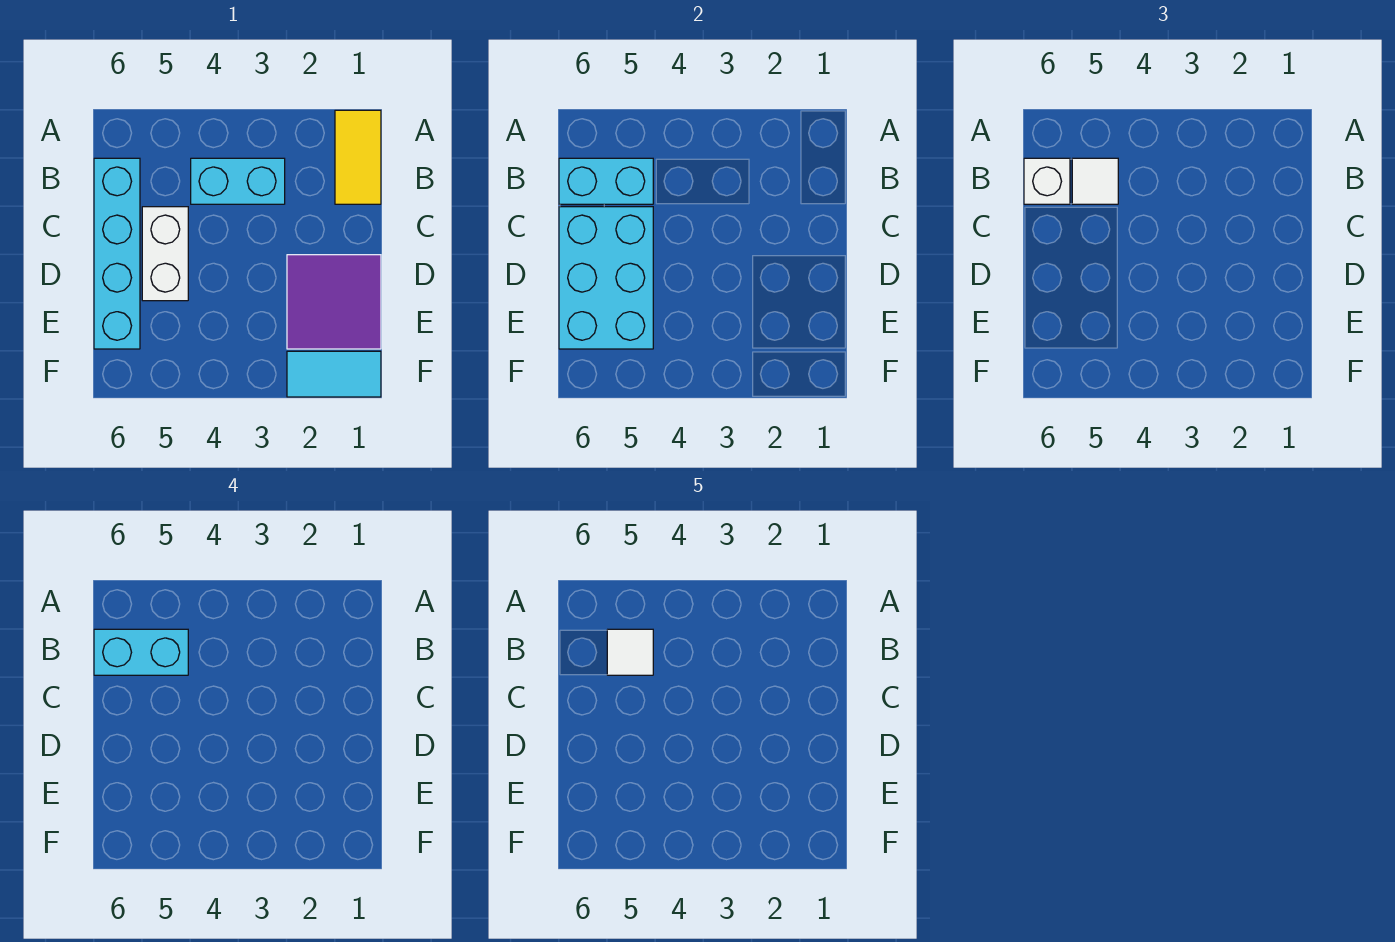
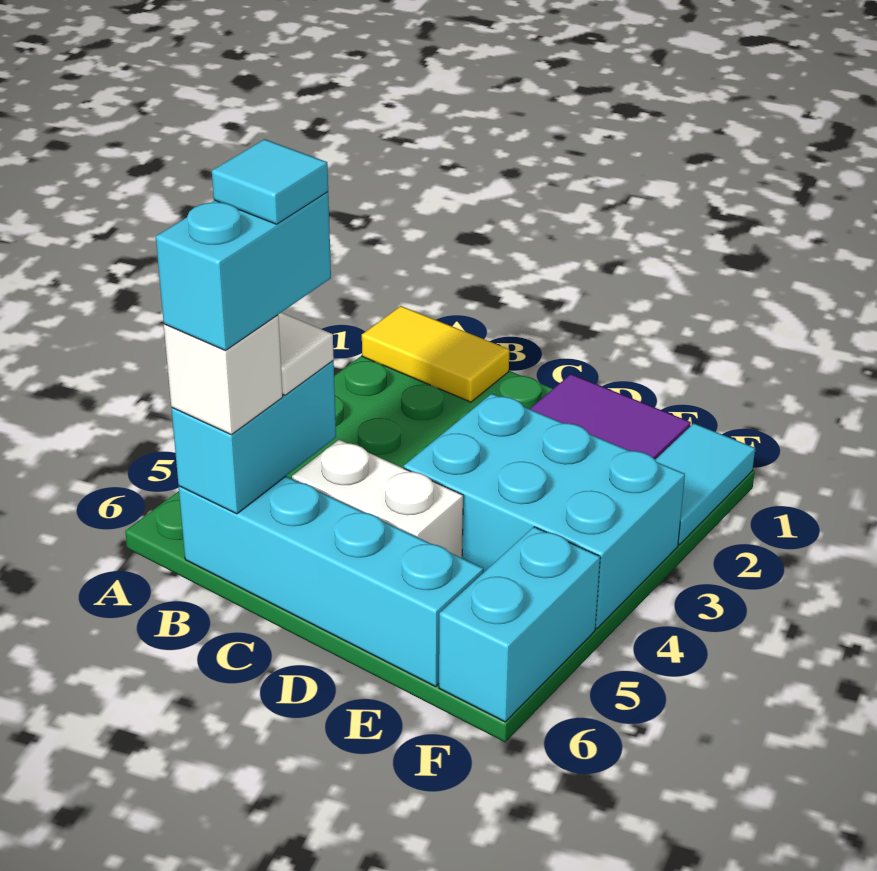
cyan 1x2 brick [191,158,285,204] -> cyan 1x2 brick moved to [439,527,600,722]
white 1x1 tile [607,629,653,675] -> cyan 1x1 tile [212,139,328,224]
cyan 2x3 brick [559,207,653,349] -> cyan 2x3 brick moved to [404,394,685,628]

